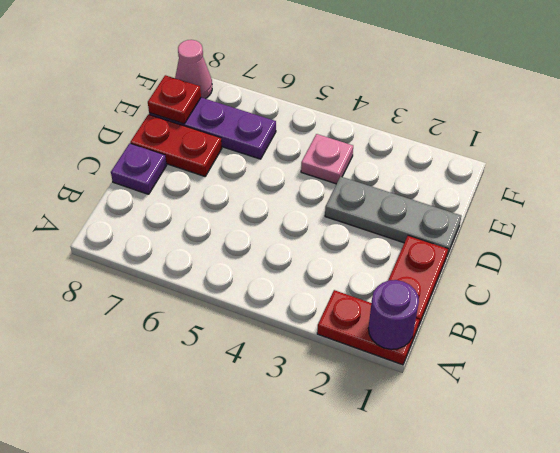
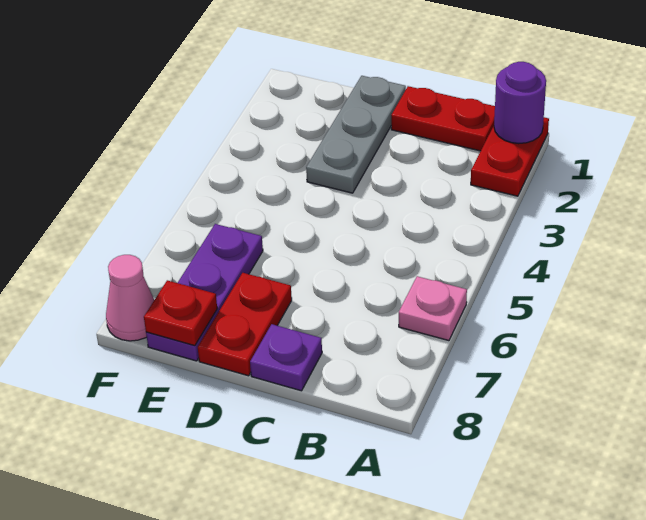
pink 1x1 plate [301,134,353,184] -> pink 1x1 plate moved to [399,276,467,341]

